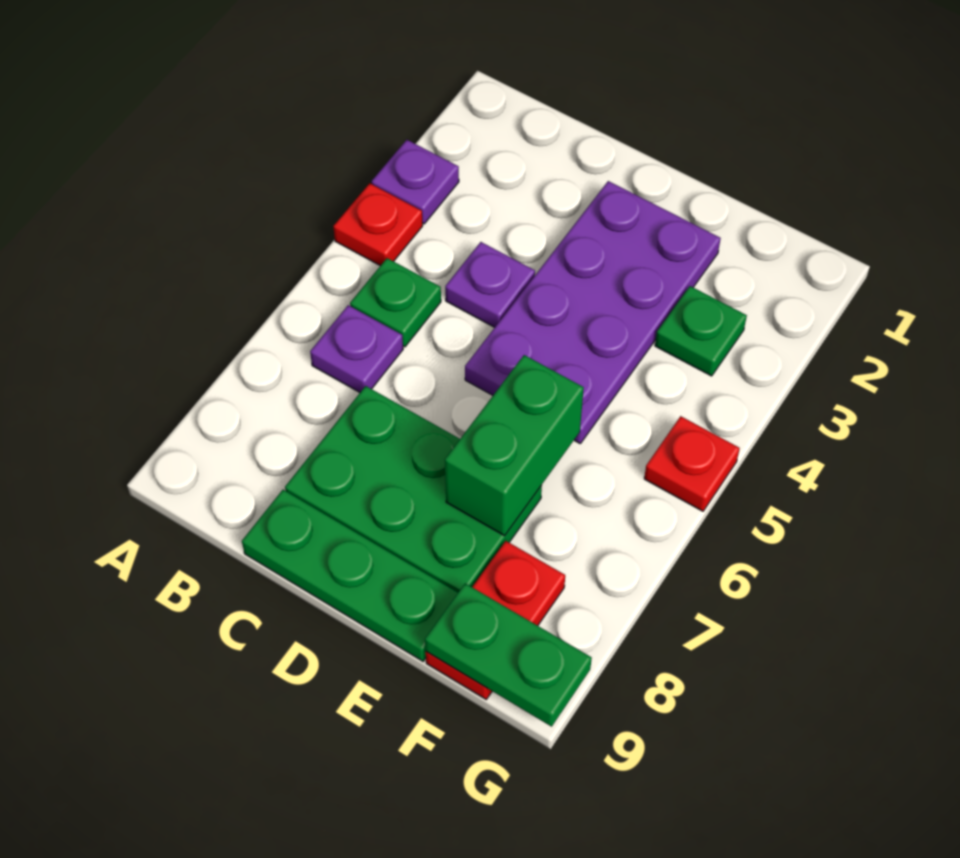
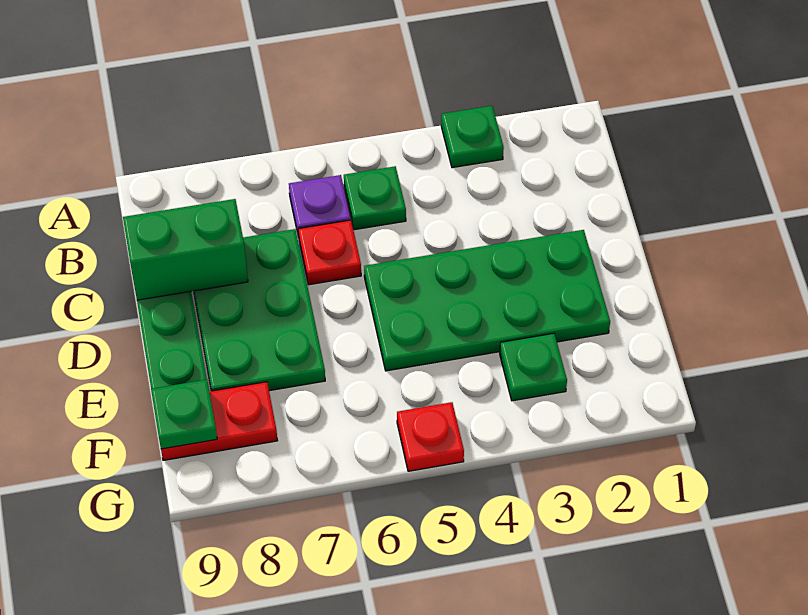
purple 1x1 plate [371,140,459,224] -> green 1x1 plate [441,106,504,168]
red 1x1 plate [333,183,423,266] -> red 1x1 plate moved to [298,220,361,285]
purple 1x1 plate [445,242,535,327] -> none
purple 2x4 plate [465,181,721,443] -> green 2x4 plate [364,230,610,371]
green 1x2 brick [445,355,584,536] -> green 1x2 brick moved to [123,199,248,300]
green 1x2 plate [425,583,592,727] -> green 1x1 plate [151,380,217,449]

